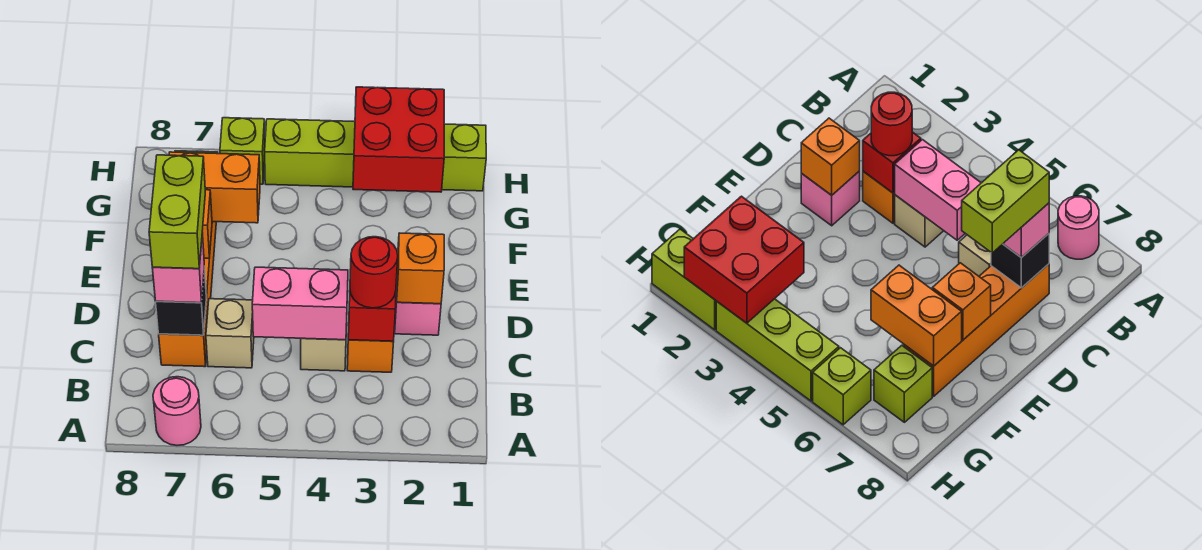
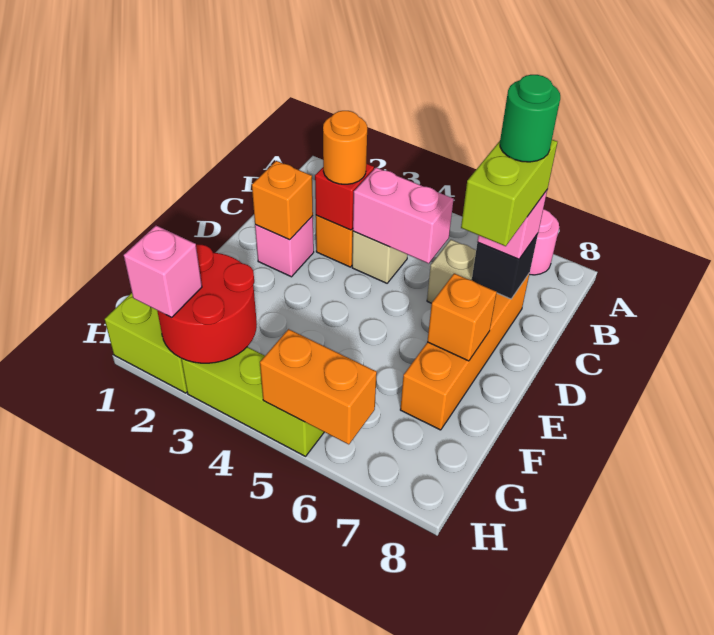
red 1x1 round brick [350,237,398,308] -> orange 1x1 round brick [323,111,367,184]
none -> green 1x1 round brick [500,75,560,162]
orange 1x2 brick [169,152,260,223] -> orange 1x2 brick moved to [260,329,377,444]
red 2x2 brick [353,87,444,192] -> red 2x2 round brick [157,244,257,363]
lime 1x1 brick [874,345,932,422] -> none
none -> pink 1x1 brick [124,226,202,318]
lime 1x1 brick [220,118,265,184] -> none

